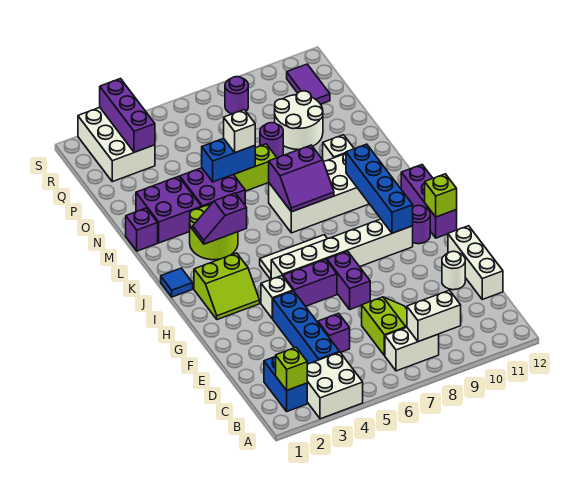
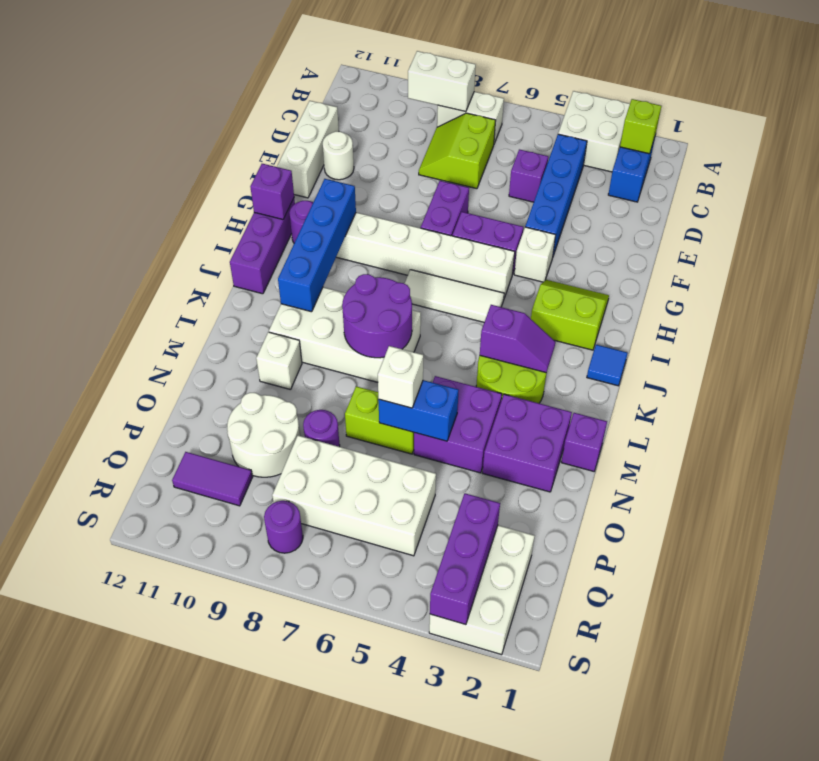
lime 1x1 brick [425,174,457,217] -> purple 1x1 brick [250,164,294,219]
purple 2x2 slope [269,145,334,212] -> purple 2x2 round brick [342,274,412,358]
none -> white 2x4 brick [272,436,436,556]
purple 1x2 tile [287,64,330,104] -> purple 1x2 tile turned to [172,452,252,506]

